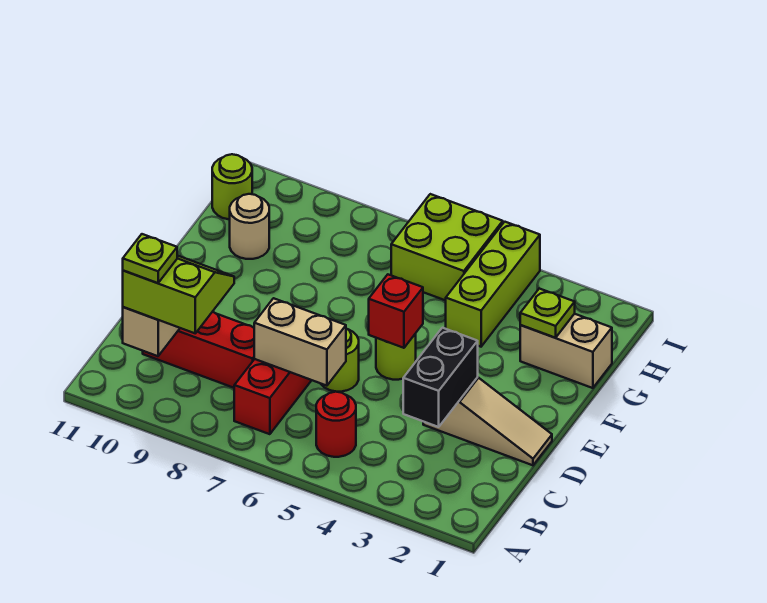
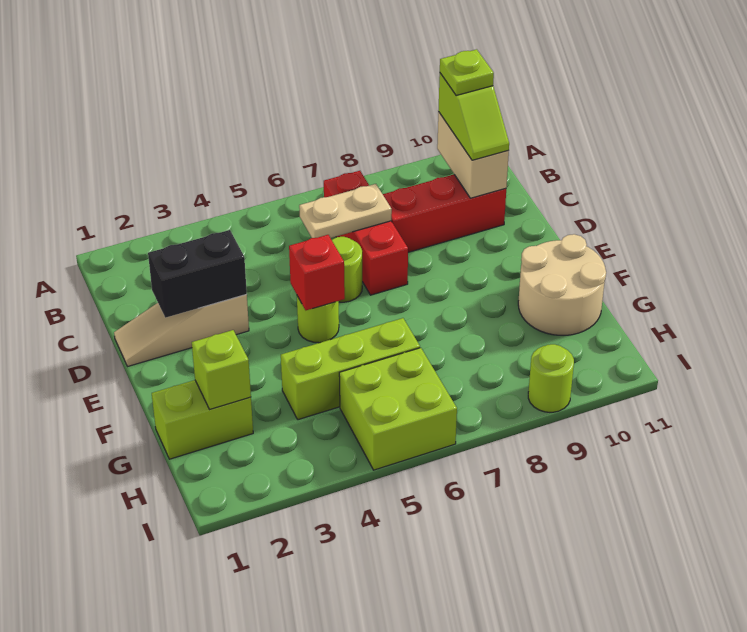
red 1x1 round brick [316,392,356,457] -> none
lime 2x2 slope [123,256,234,333] -> lime 1x2 slope [438,73,509,160]
black 1x2 brick [403,328,478,427] -> black 1x2 brick turned to [148,230,247,318]
tan 1x2 brick [254,298,346,386] -> tan 1x2 plate [299,184,392,238]
tan 1x2 brick [520,314,612,388] -> lime 1x2 brick [152,380,253,459]
lime 1x1 plate [520,289,575,338] -> lime 1x1 brick [192,330,251,409]
lime 1x3 brick [446,222,540,347] -> lime 1x3 brick turned to [281,318,420,420]
tan 1x1 round brick [230,194,269,259] -> tan 2x2 round brick [518,234,606,335]
lime 1x1 round brick [212,154,252,219] -> lime 1x1 round brick moved to [528,344,574,412]

